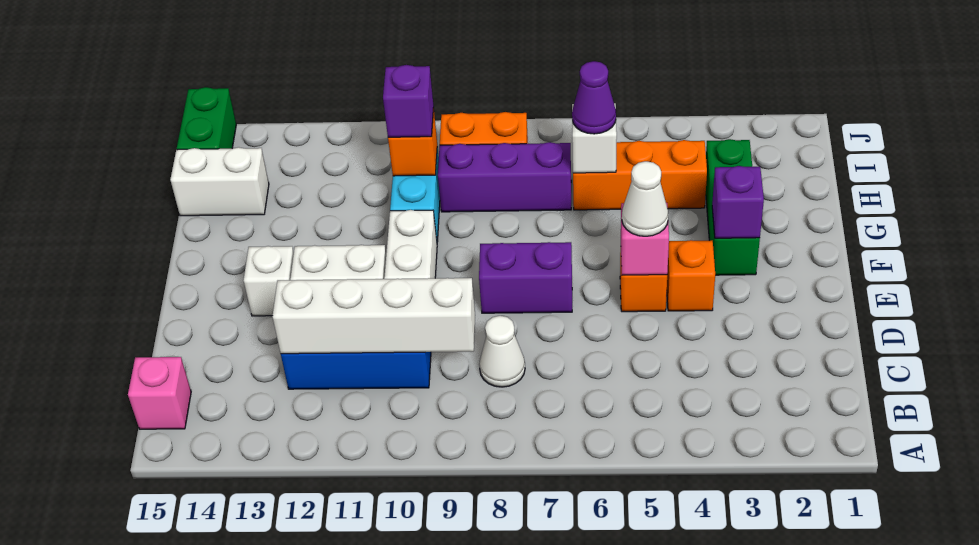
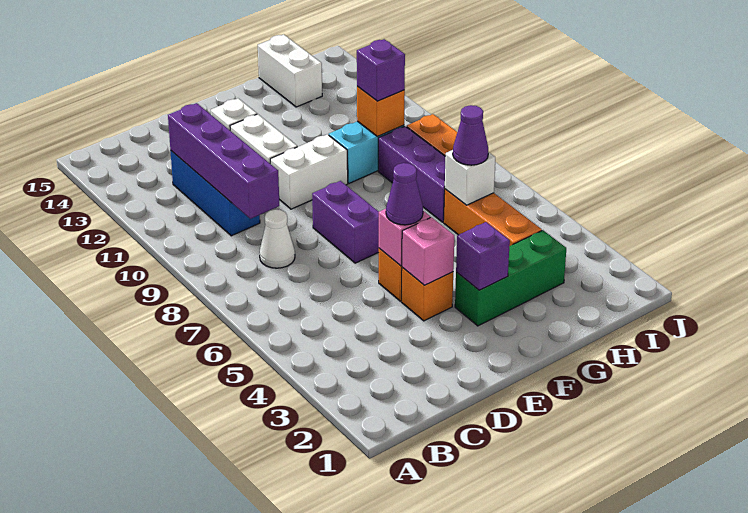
pink 1x1 brick [128,357,191,429] -> pink 1x1 brick moved to [402,217,454,285]
white 1x4 brick [272,278,475,354] -> purple 1x4 brick [168,103,279,219]
white 1x1 cone [622,161,668,236] -> purple 1x1 cone [386,163,423,225]
green 1x2 brick [177,87,236,150] -> none

